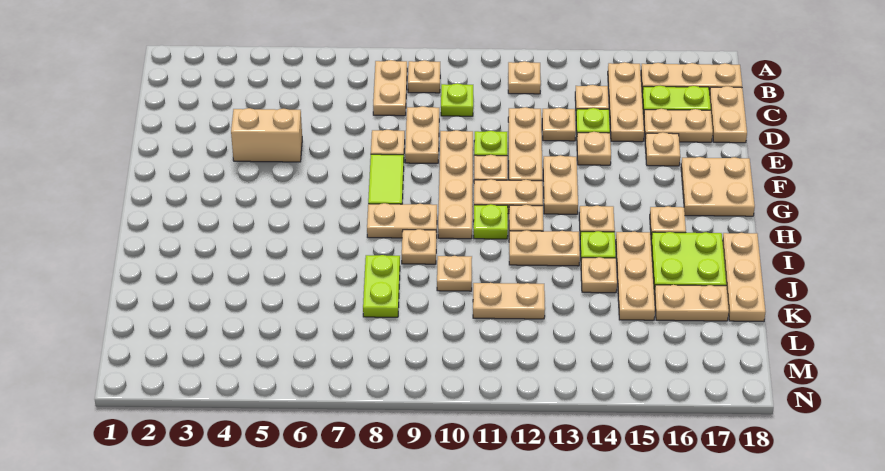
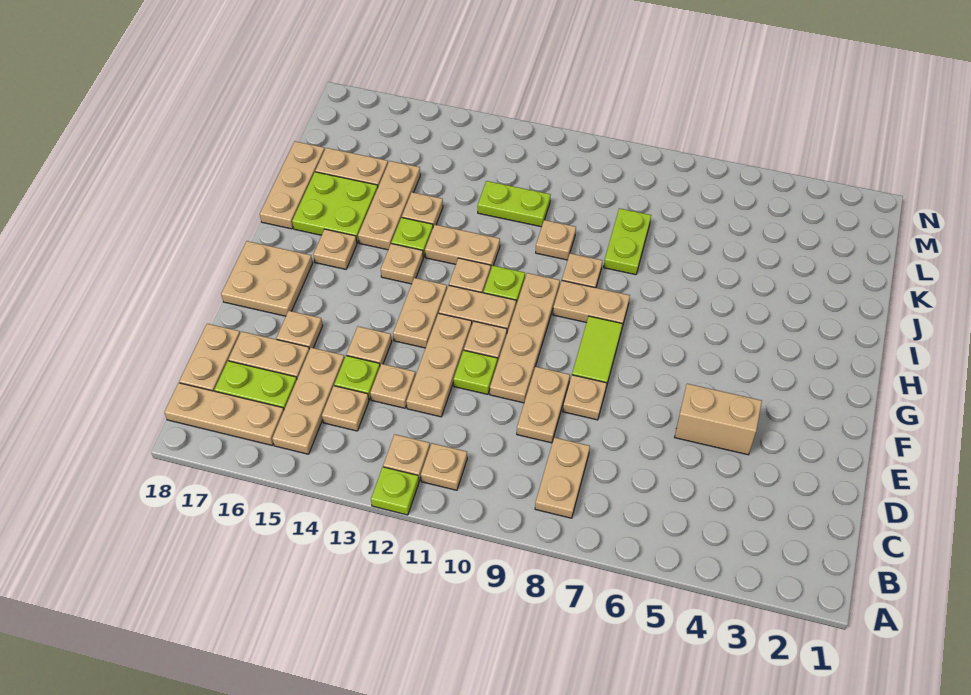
tan 1x1 plate [408,60,440,93] -> tan 1x1 plate moved to [421,443,467,490]
lime 1x1 plate [441,83,473,116] -> lime 1x1 plate moved to [371,467,419,515]
tan 1x2 plate [473,283,545,319] -> lime 1x2 plate [478,181,551,227]

